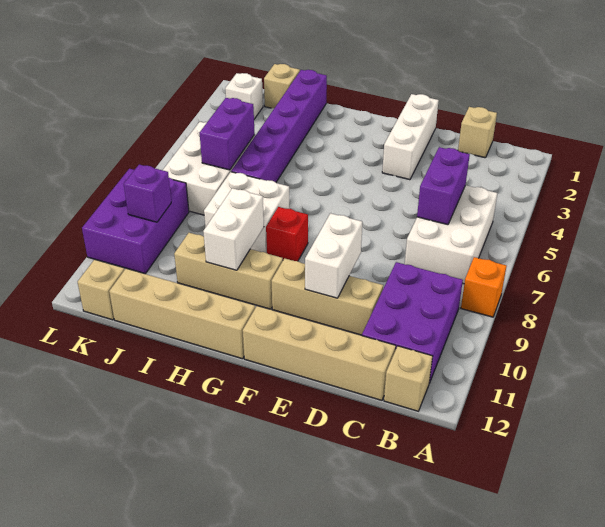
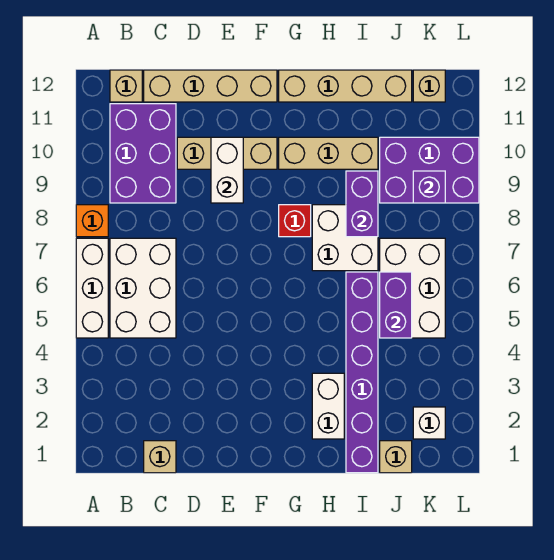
purple 1x2 brick [417,147,470,225] -> purple 1x2 brick moved to [346,171,378,237]
white 1x3 brick [382,94,439,180] -> white 1x3 brick moved to [76,238,108,338]
white 1x2 brick [203,188,264,270] -> white 1x2 brick moved to [312,373,344,439]
purple 2x3 brick [82,169,189,274] -> purple 2x3 brick turned to [380,137,479,203]

